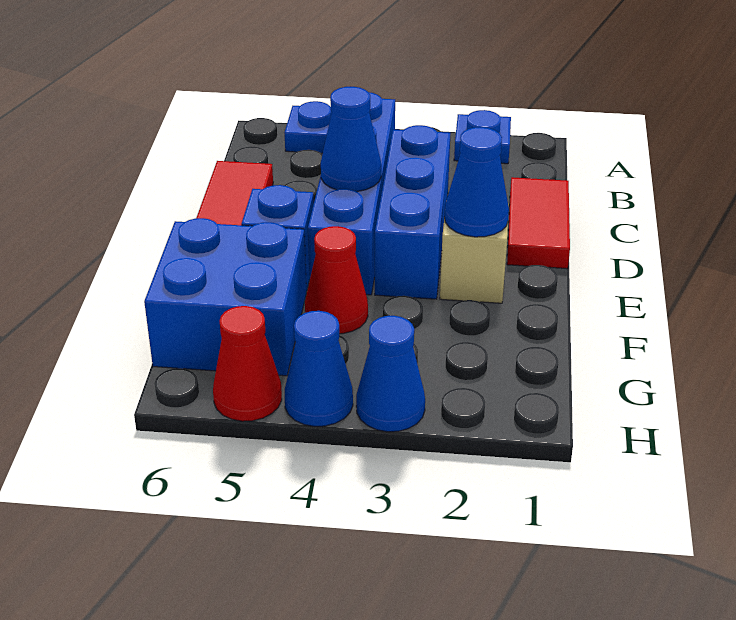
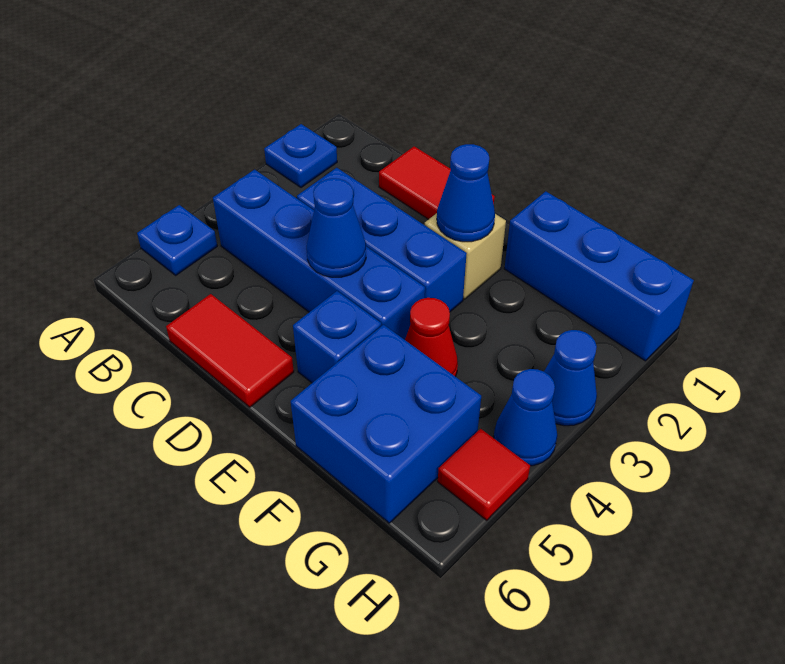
none -> blue 1x3 brick [504,191,694,361]
red 1x1 cone [213,306,282,421] -> red 1x1 tile [438,429,530,520]

